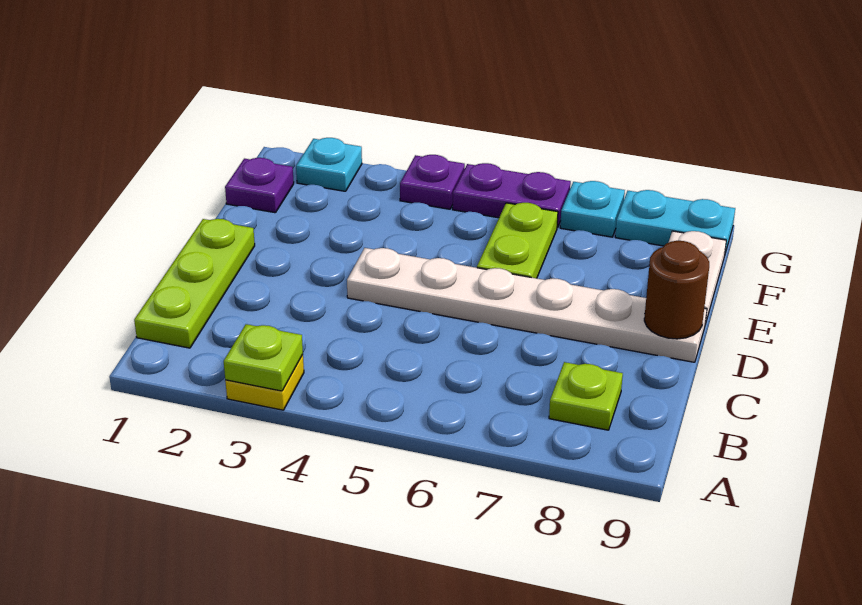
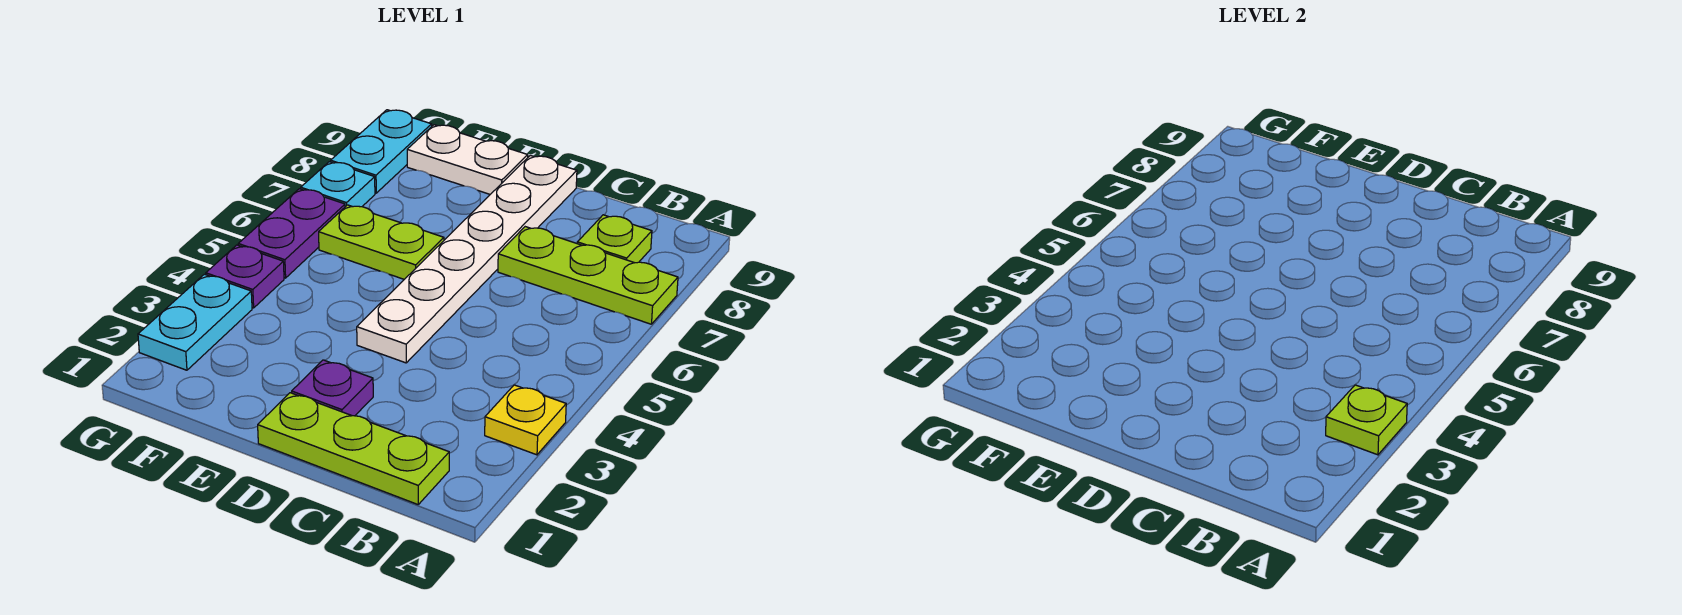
none -> lime 1x3 plate [498,227,678,324]
brown 1x1 round brick [644,241,709,339] -> none
purple 1x1 plate [225,158,294,213] -> purple 1x1 plate moved to [292,360,373,416]
cyan 1x1 plate [296,138,362,191] -> cyan 1x2 plate [138,274,252,370]

